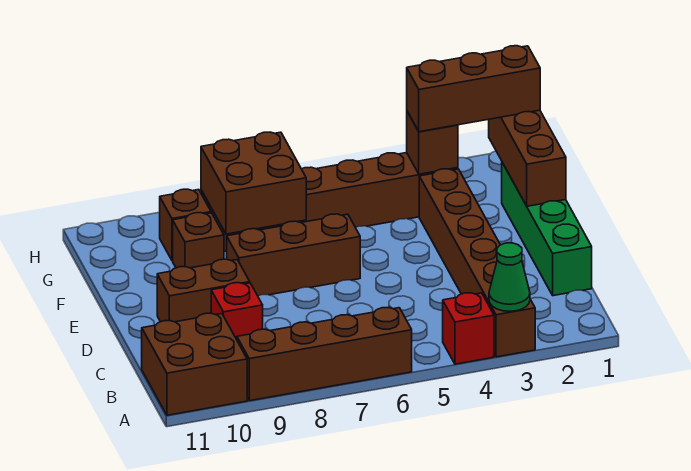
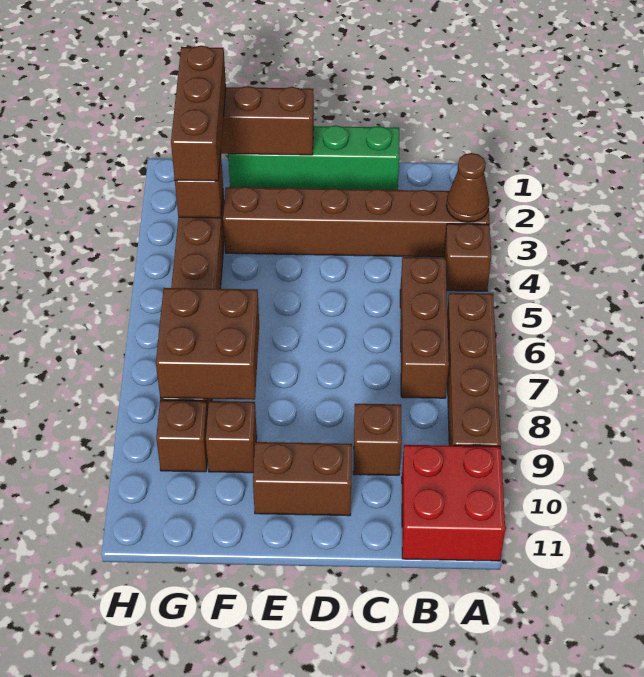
green 1x1 cone [489,243,530,311] -> brown 1x1 cone [446,153,489,222]
red 1x1 brick [443,293,494,364] -> brown 1x1 brick [444,224,491,291]
brown 2x2 brick [142,313,247,415] -> red 2x2 brick [402,445,505,561]
red 1x1 brick [211,283,263,340] -> brown 1x1 brick [353,404,402,475]
brown 1x2 brick [157,259,250,322] -> brown 1x2 brick turned to [253,442,352,516]
brown 1x3 brick [227,214,360,296] -> brown 1x3 brick moved to [400,257,449,398]

